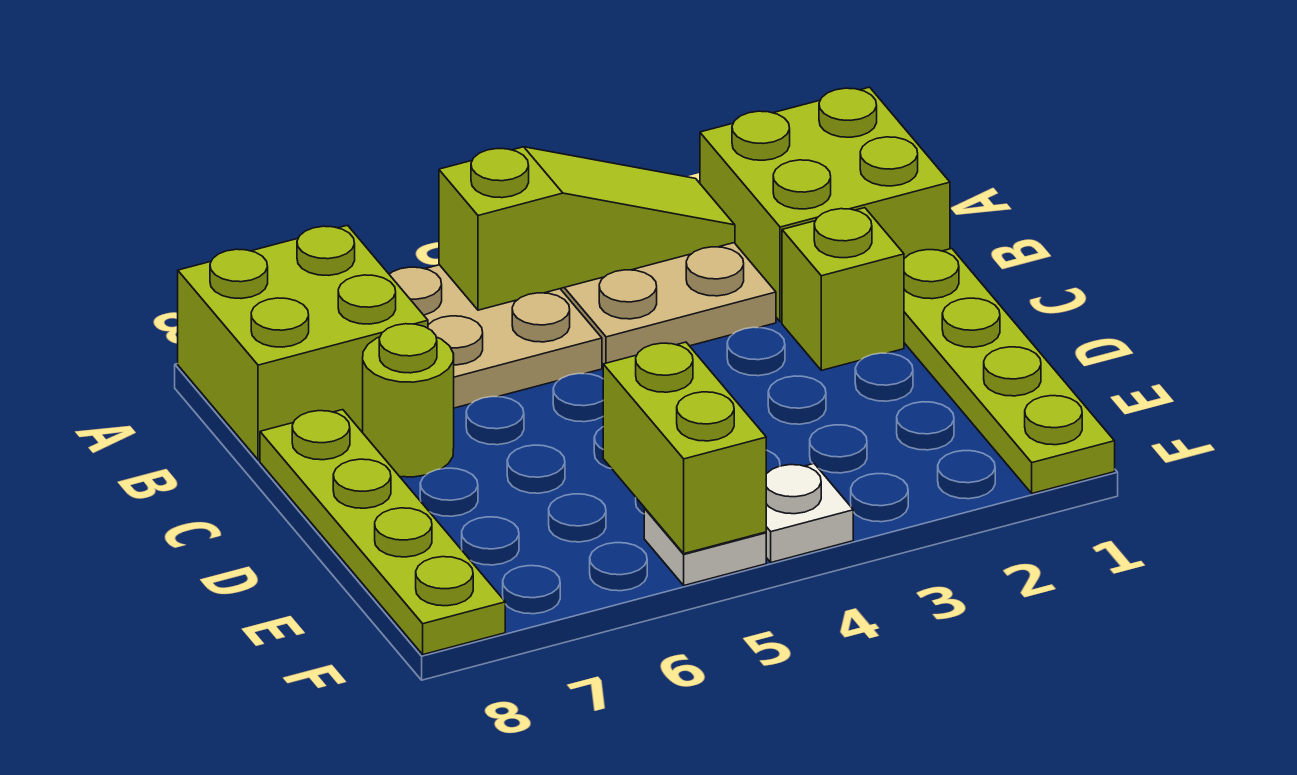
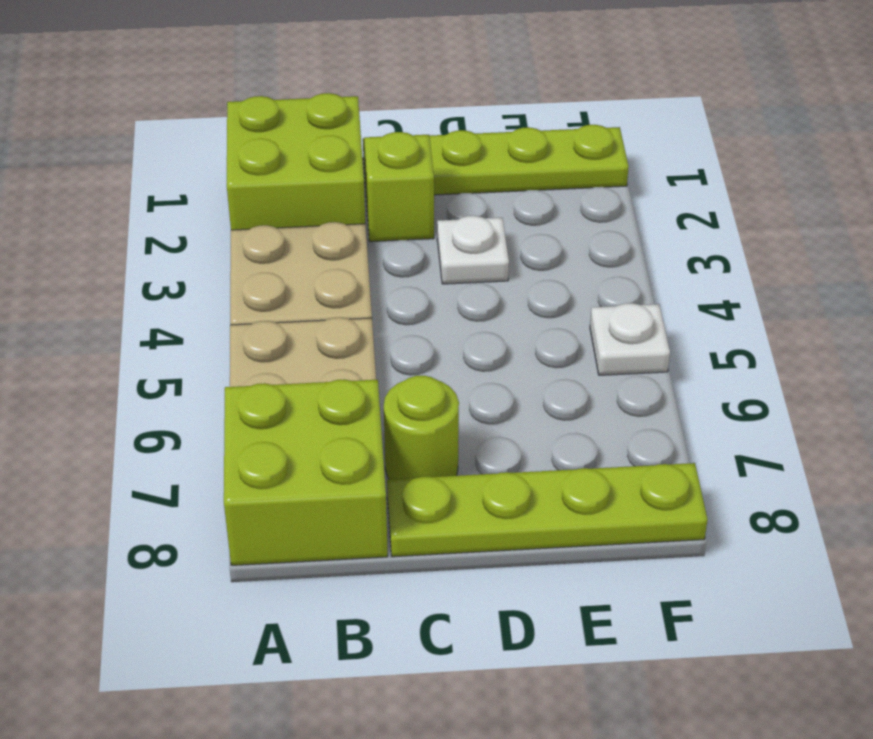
lime 1x3 slope [439,147,735,310] -> none
lime 1x2 brick [603,342,766,554] -> none
white 1x1 plate [766,464,853,562] -> white 1x1 plate moved to [437,216,509,284]

